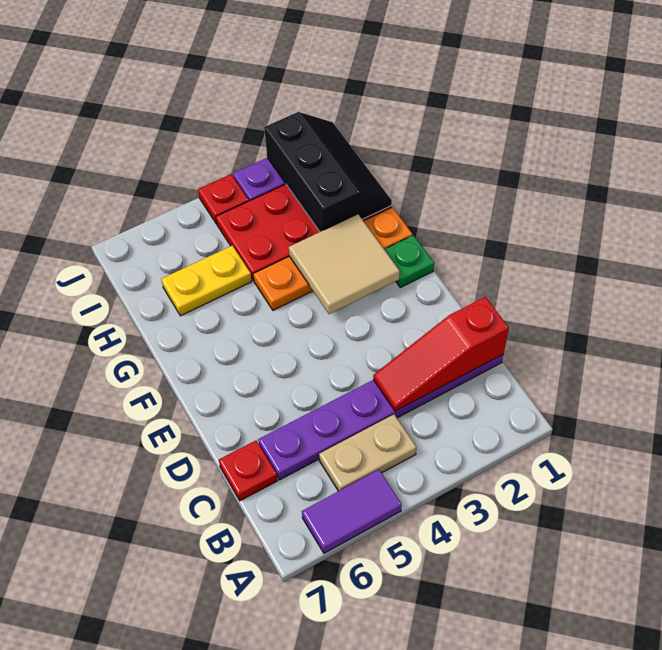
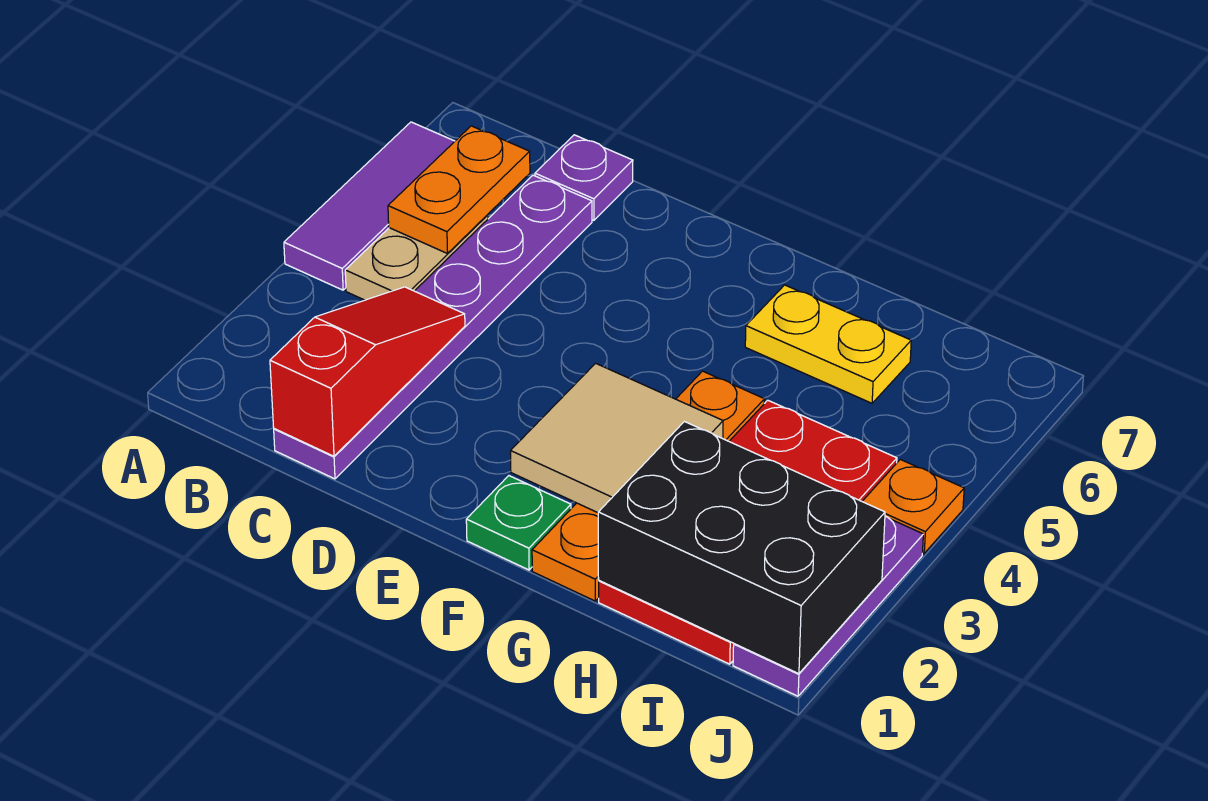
purple 1x2 tile [302,470,402,553] -> purple 1x3 tile [284,122,455,290]
none -> orange 1x2 plate [388,126,530,254]
red 1x1 plate [219,441,278,501] -> purple 1x1 plate [535,135,633,220]
black 2x3 slope [264,112,392,232] -> black 2x3 brick [598,422,885,674]
yellow 1x2 plate [161,246,252,316] -> yellow 1x2 plate turned to [745,285,911,403]
red 1x1 plate [198,174,249,224] -> orange 1x1 plate [862,459,964,553]

